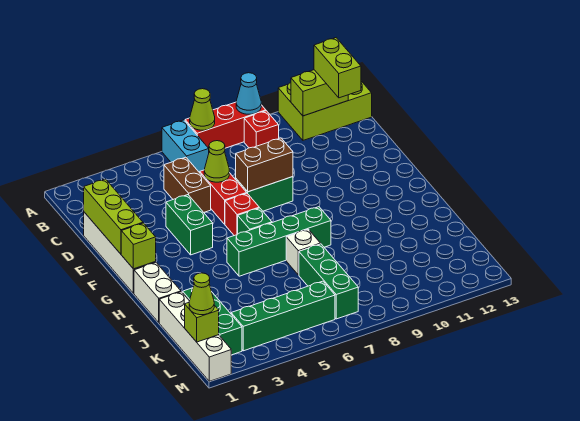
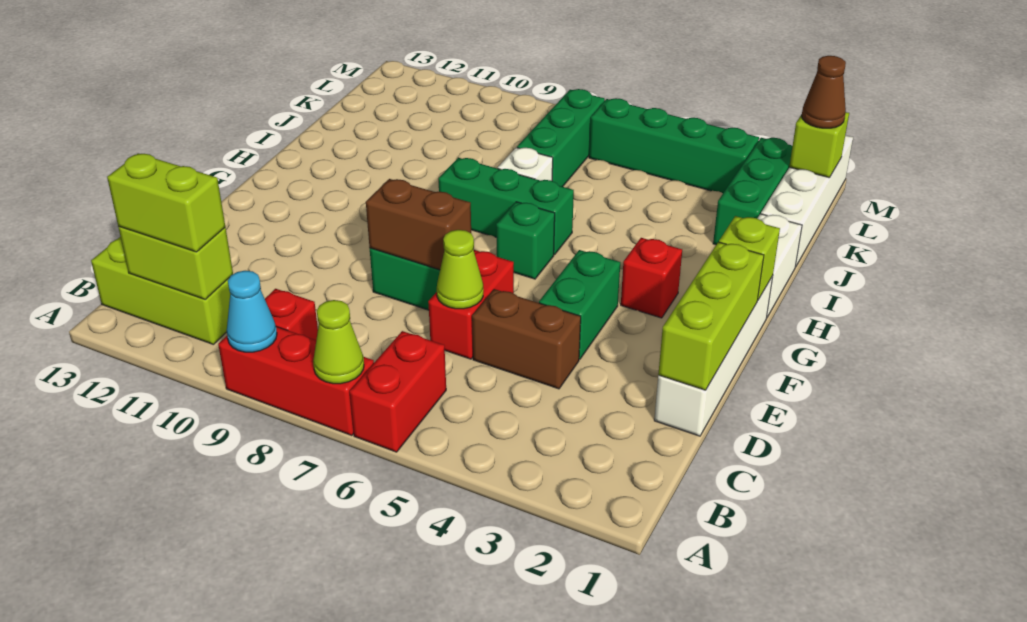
cyan 1x2 brick [162,120,209,173] -> red 1x2 brick [349,331,446,452]
lime 2x3 brick [278,81,372,140] -> lime 1x3 brick [91,237,230,345]
lime 1x2 brick [314,38,361,98] -> lime 1x2 brick turned to [107,153,225,252]
brown 1x2 brick [164,157,211,212] -> brown 1x2 brick turned to [472,289,581,389]
red 1x1 brick [225,193,259,236] -> red 1x1 brick moved to [621,238,682,318]
green 1x4 brick [227,207,331,276] -> green 1x3 brick [438,158,574,255]
lime 1x1 cone [189,273,214,315] -> brown 1x1 cone [802,56,846,128]

